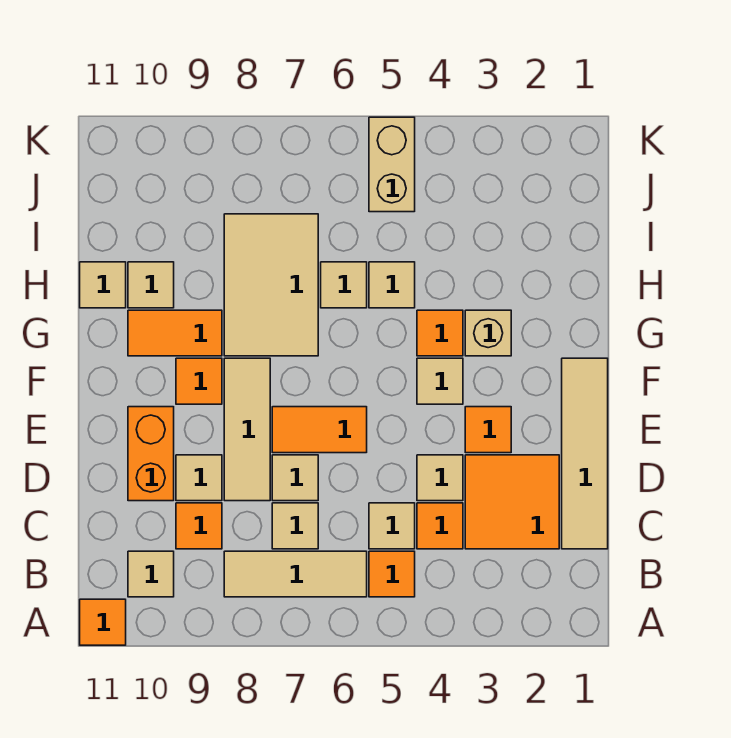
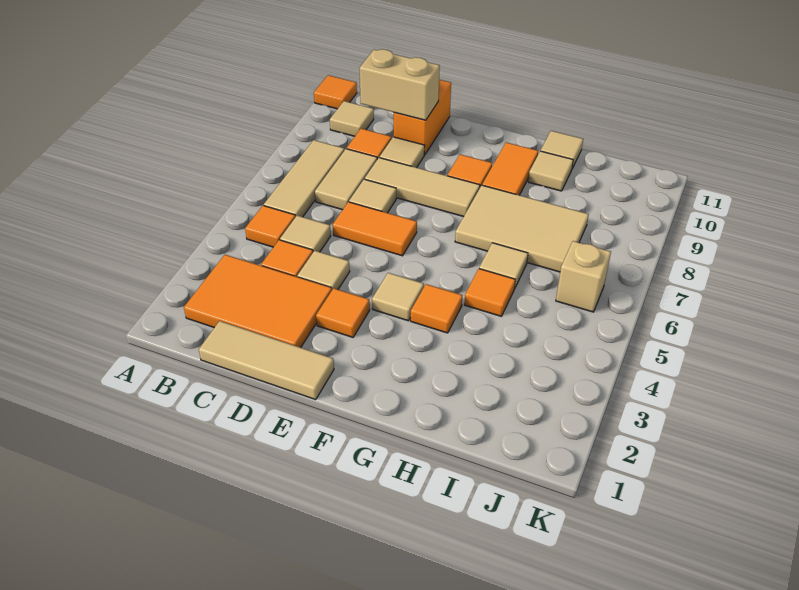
tan 1x4 tile [562,358,608,549] -> tan 1x3 tile [199,321,334,400]
orange 2x2 tile [465,455,559,549] -> orange 2x3 tile [184,255,332,348]
tan 1x1 tile [272,503,318,549] -> tan 1x2 tile [315,149,377,210]
orange 1x2 brick [128,407,174,501] -> orange 1x2 brick turned to [394,80,451,155]
orange 1x2 tile [272,407,367,453] -> orange 1x2 tile turned to [333,202,417,256]
tan 1x1 brick [465,310,511,356] -> tan 1x1 brick moved to [556,241,611,312]
tan 1x1 tile [369,262,415,308] -> orange 1x1 tile [464,269,515,316]
tan 1x2 brick [369,117,415,212] -> tan 1x2 brick moved to [360,49,440,120]

